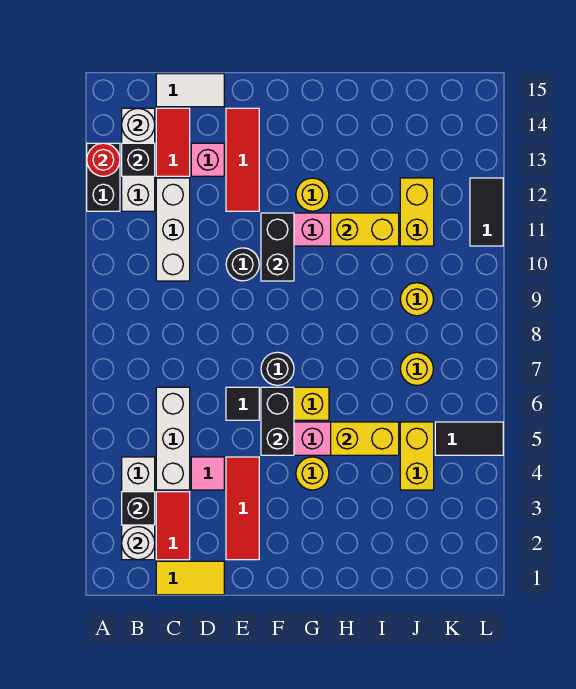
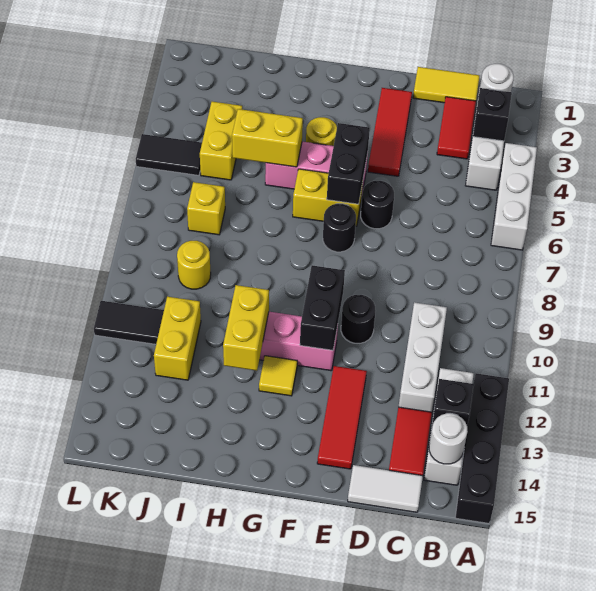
black 1x2 brick [87,143,120,211] -> black 1x4 brick [455,373,509,523]
red 1x1 round brick [87,143,120,176] -> none
white 1x3 brick [156,387,190,490] -> white 1x3 brick moved to [491,143,537,250]
pink 1x1 tile [191,457,224,490] -> none
pink 1x1 brick [191,143,224,176] -> none
black 1x1 tile [226,387,259,420] -> black 1x1 round brick [361,181,394,229]
yellow 1x1 round brick [296,178,329,211] -> yellow 1x1 tile [259,356,297,396]
yellow 1x2 brick [331,213,399,246] -> yellow 1x2 brick turned to [223,285,269,371]
yellow 1x1 round brick [400,352,433,385] -> yellow 1x1 brick [187,182,225,235]
black 1x2 tile [470,178,503,246] -> black 1x2 tile turned to [94,301,164,344]

